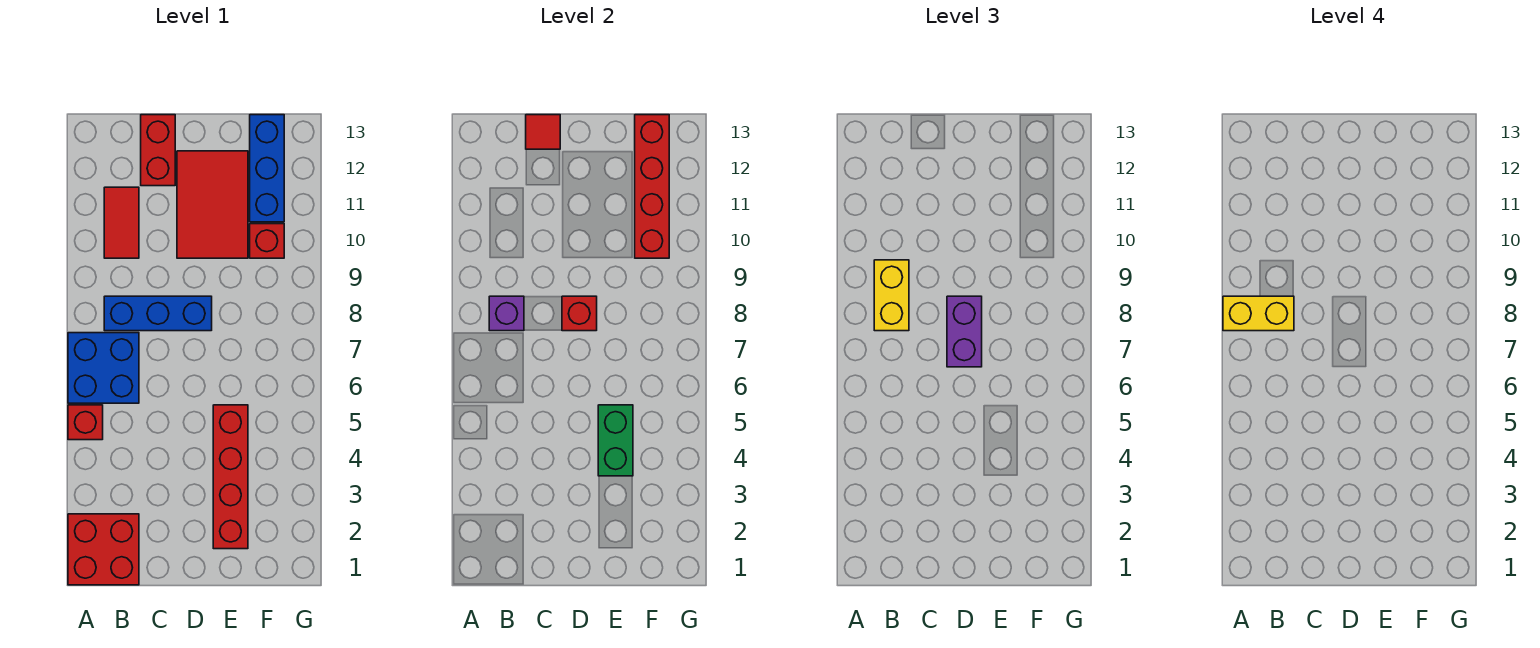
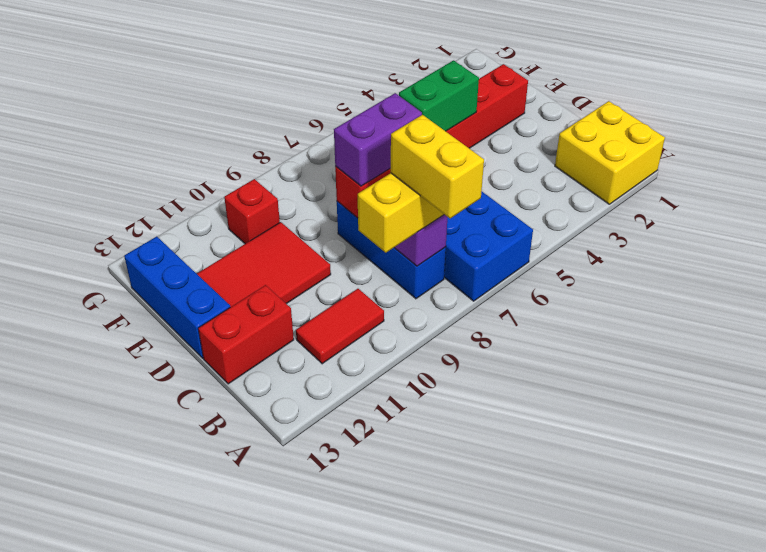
red 2x2 brick [68,514,139,585] -> yellow 2x2 brick [555,101,665,204]
red 1x1 brick [68,405,103,440] -> none
red 1x1 tile [526,115,560,149] -> none
red 1x4 brick [635,115,669,258] -> none
blue 1x3 brick [250,115,284,222] -> blue 1x3 brick turned to [124,236,230,358]

